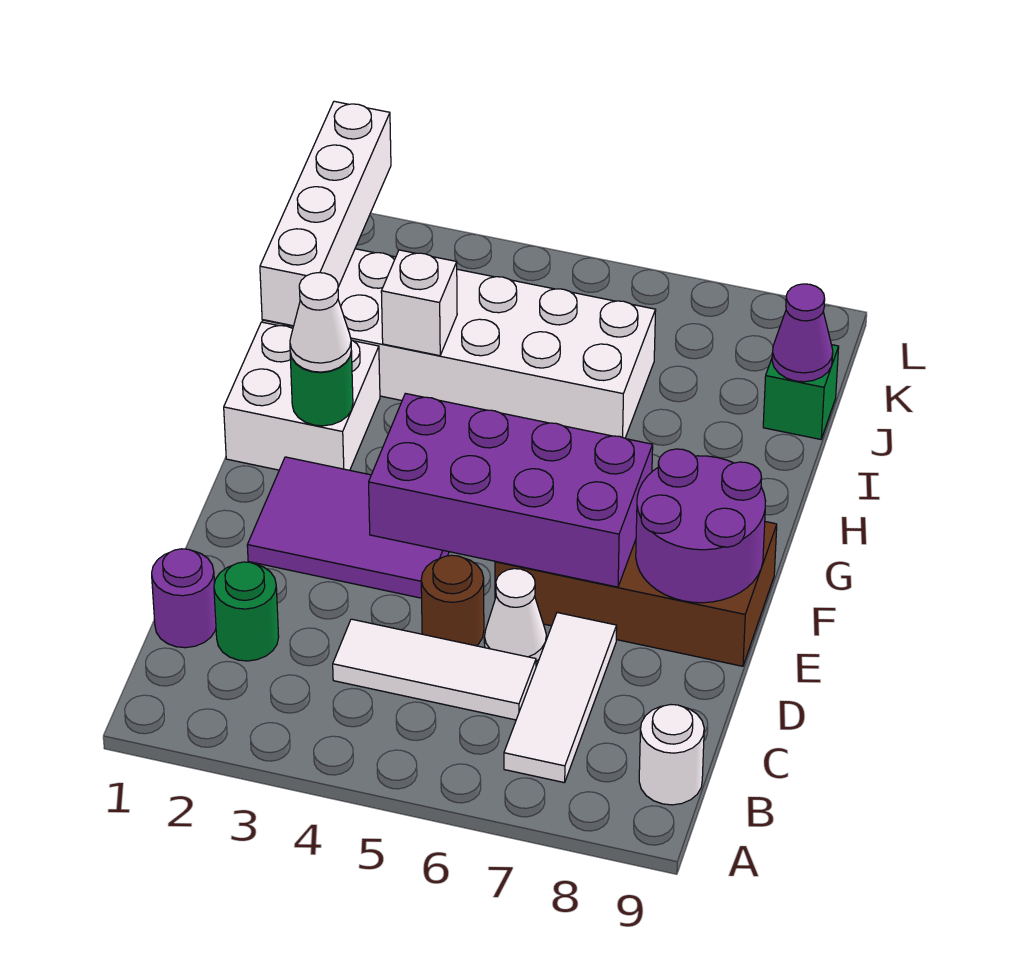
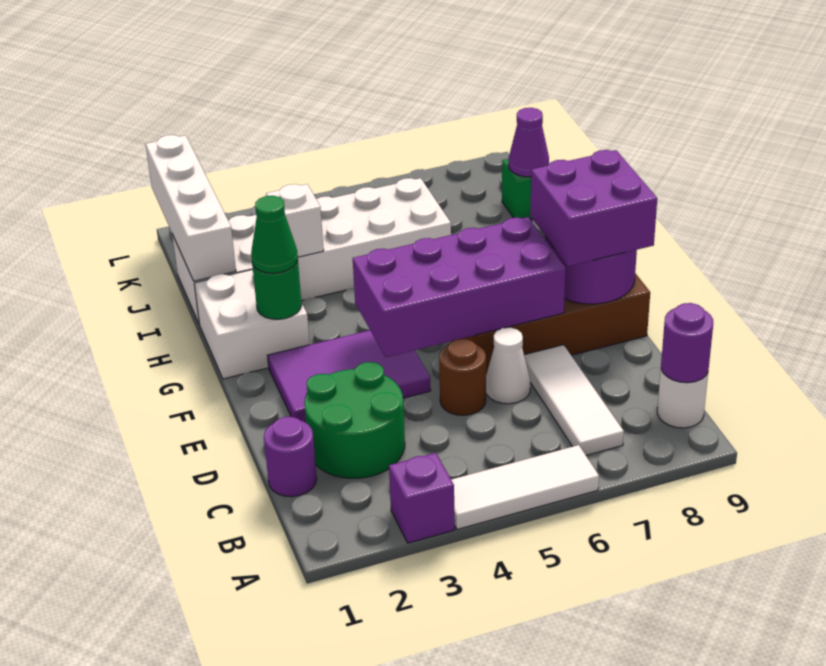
none -> purple 1x1 brick [389,453,455,543]
none -> purple 1x1 round brick [661,303,713,383]
green 1x1 round brick [214,562,279,661] -> green 2x2 round brick [304,362,405,478]
white 1x3 tile [333,619,536,720] -> white 1x3 tile moved to [451,445,599,530]
none -> purple 2x2 brick [530,150,657,266]
white 1x1 cone [290,273,351,372] -> green 1x1 cone [251,196,298,273]

